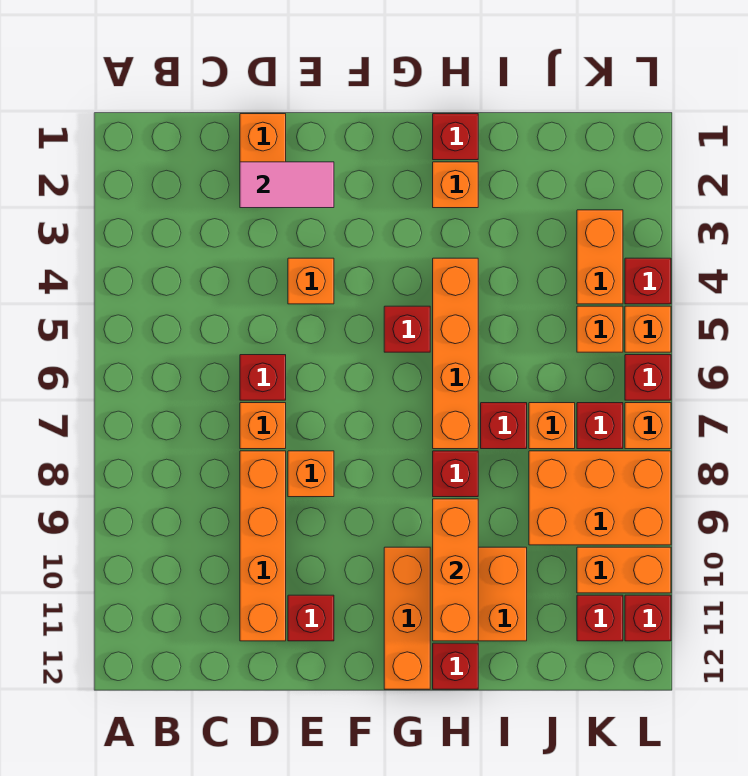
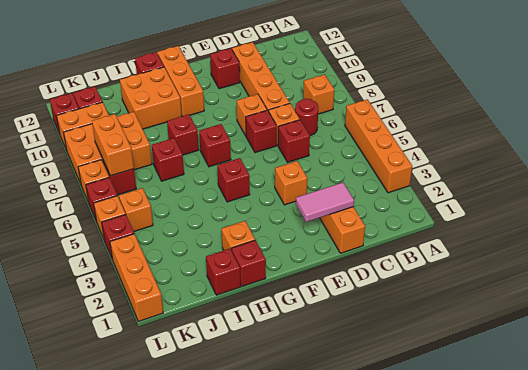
none -> red 1x1 round brick [295,99,318,136]
none -> red 1x1 brick [246,110,277,153]
none -> red 1x1 brick [199,124,231,167]
orange 1x4 brick [433,258,478,449] -> orange 1x4 brick moved to [345,99,412,193]
orange 1x3 brick [433,499,478,641] -> orange 1x3 brick moved to [110,234,163,321]
none -> red 1x1 brick [206,249,240,295]
orange 1x1 brick [529,403,575,449] -> orange 1x1 brick moved to [303,75,334,114]
orange 1x2 brick [577,210,623,304] -> orange 1x2 brick moved to [92,114,134,176]

